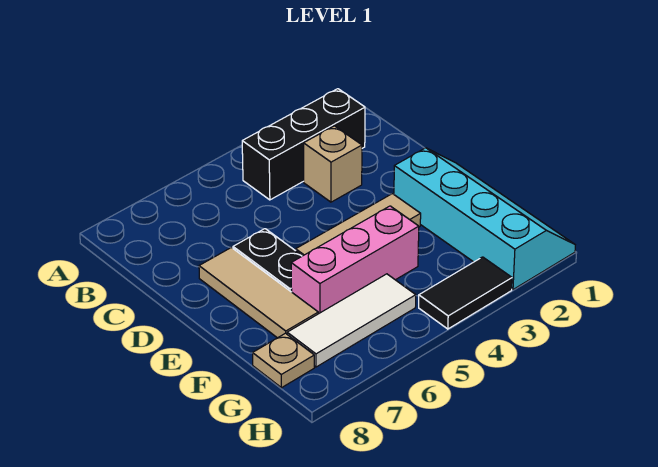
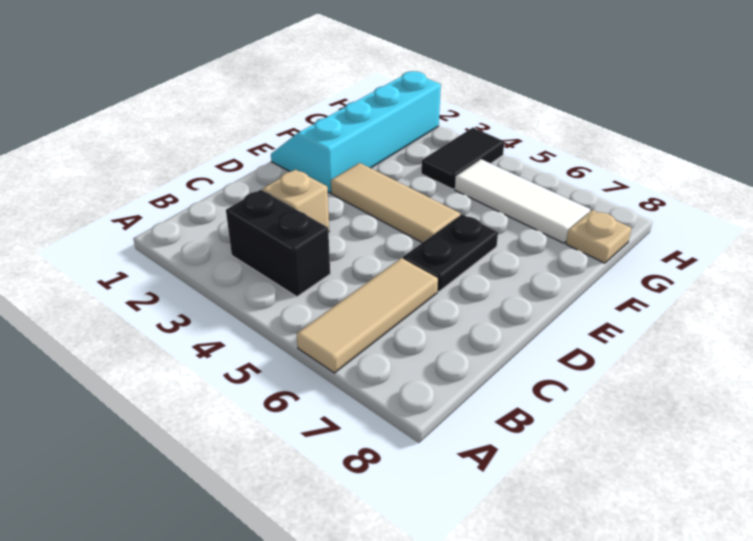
black 1x3 brick [242,89,365,200] -> black 1x2 brick [226,190,330,297]
tan 1x3 tile [199,248,318,338] -> tan 1x3 tile moved to [297,258,438,373]
pink 1x3 brick [291,206,419,314] -> none
black 1x2 tile [419,257,512,329] -> black 1x2 tile turned to [421,128,504,189]

